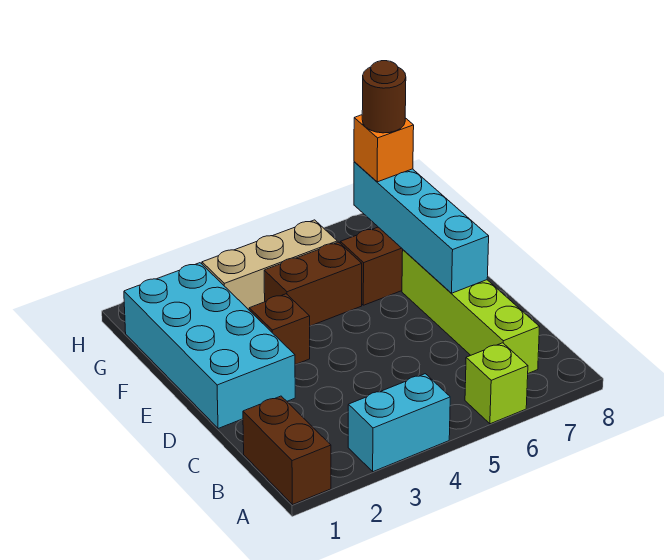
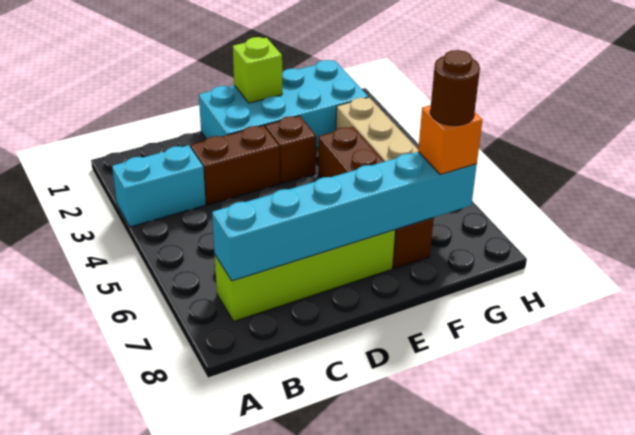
brown 1x2 brick [243,396,331,505] -> brown 1x2 brick moved to [191,125,280,204]
cyan 1x2 brick [348,374,450,472] -> cyan 1x2 brick turned to [112,145,206,227]
lime 1x1 brick [465,343,528,424] -> lime 1x1 brick moved to [233,37,282,103]
cyan 1x4 brick [354,162,489,293] -> cyan 1x6 brick [212,152,477,281]

